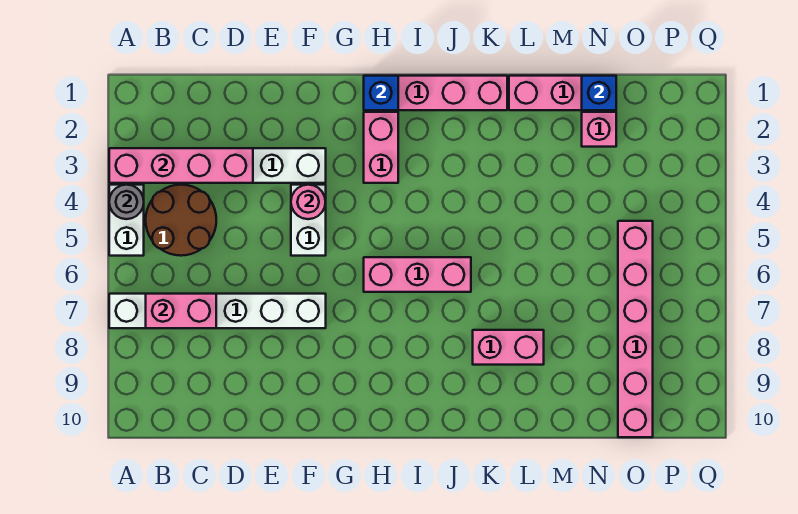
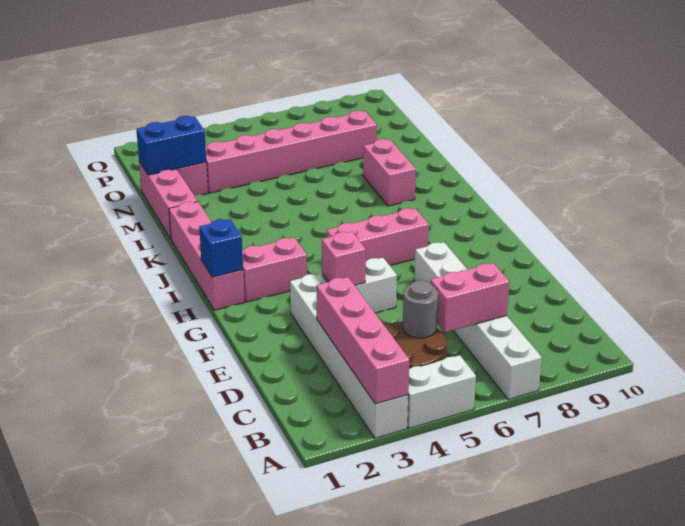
grey 1x1 round brick [109,185,144,219] -> grey 1x1 round brick moved to [403,280,438,338]
pink 1x2 brick [146,294,216,328] -> pink 1x2 brick turned to [430,263,509,332]
pink 1x1 round brick [291,185,325,219] -> pink 1x1 brick [322,232,366,285]
pink 1x3 brick [364,257,471,292] -> pink 1x3 brick turned to [327,208,429,265]
blue 1x1 brick [582,76,616,110] -> blue 1x2 brick [136,116,206,175]
pink 1x6 brick [618,221,653,437] -> pink 1x6 brick moved to [206,111,377,193]

